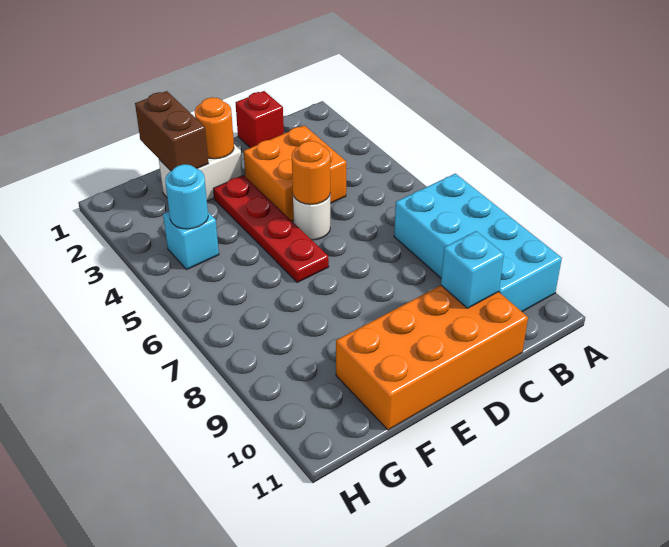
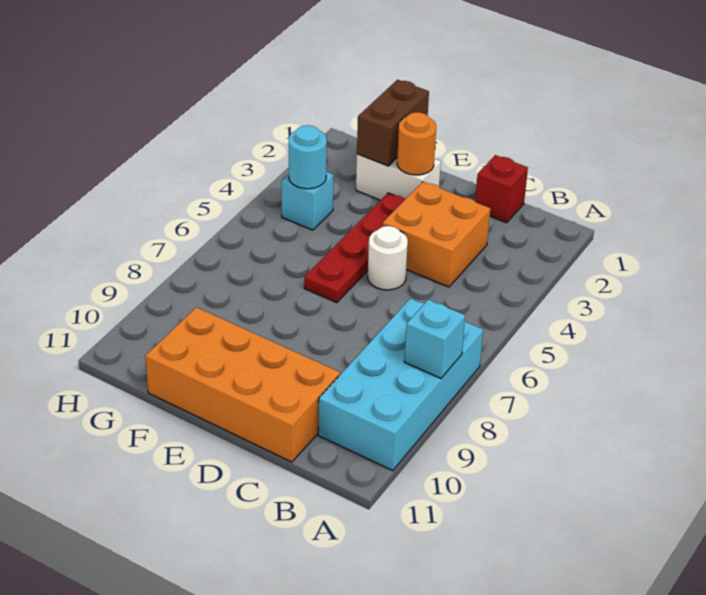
cyan 1x1 brick [441,231,504,308] -> cyan 1x1 brick moved to [404,300,465,378]
orange 1x1 round brick [292,141,330,204] -> none

